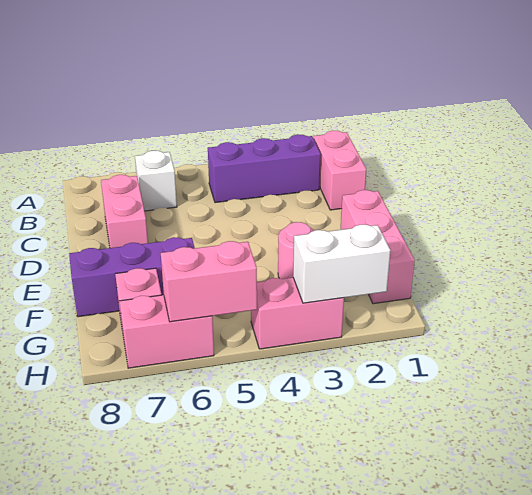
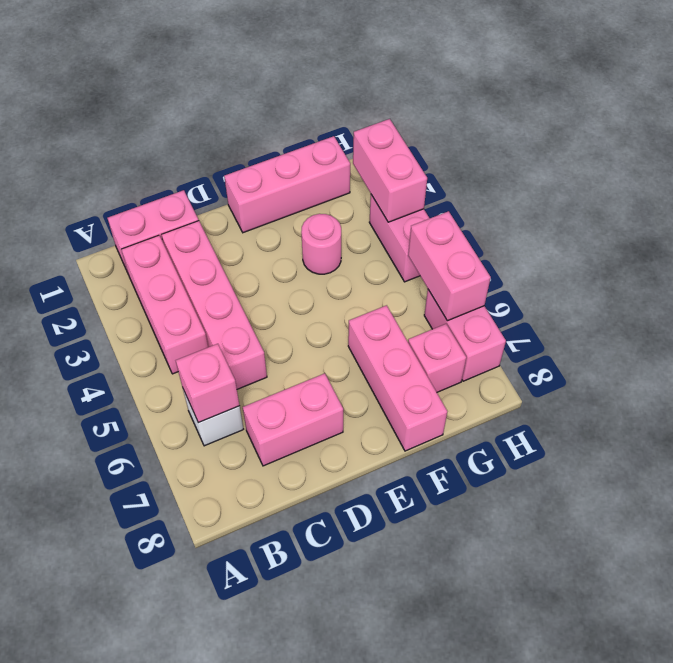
purple 1x3 brick [208,134,321,203] -> pink 1x3 brick [121,235,208,374]
none -> pink 1x1 brick [176,344,240,423]
none -> pink 1x4 brick [162,221,267,389]
purple 1x3 brick [69,237,195,317] -> pink 1x3 brick [348,305,447,451]
white 1x2 brick [293,225,391,303] -> pink 1x2 brick [353,119,427,222]

